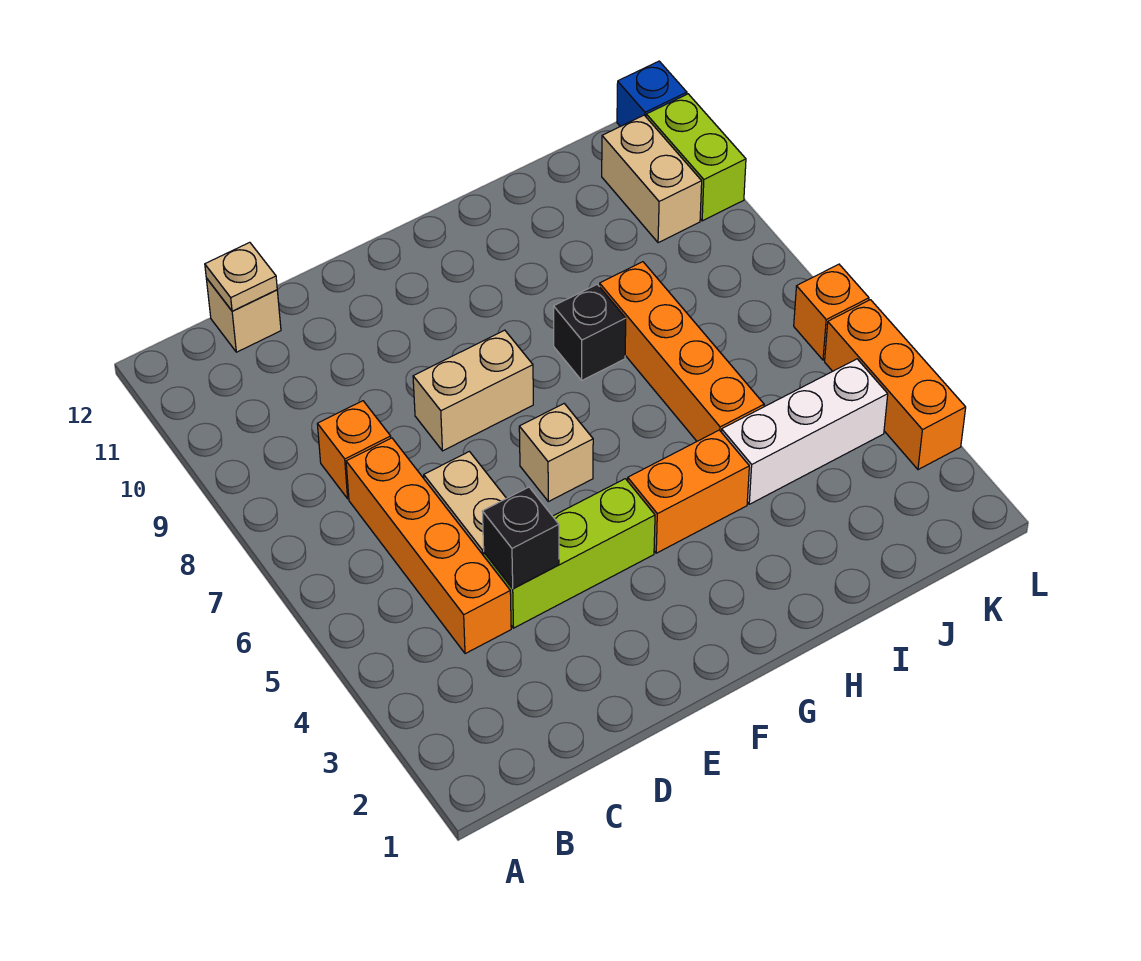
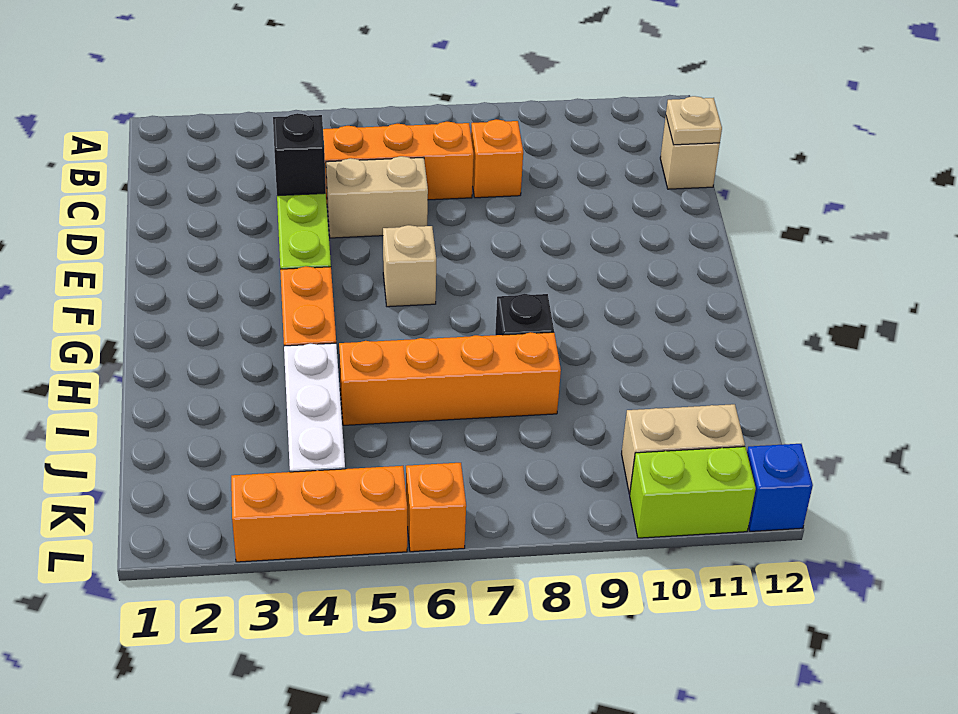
tan 1x2 brick [413,330,533,451] -> none

